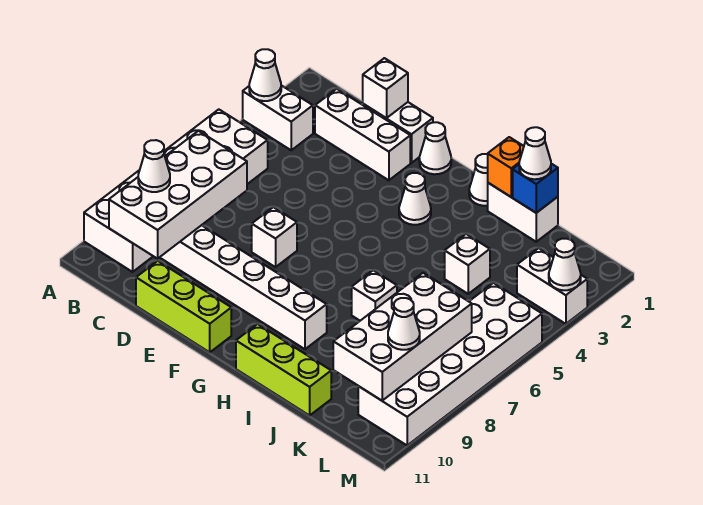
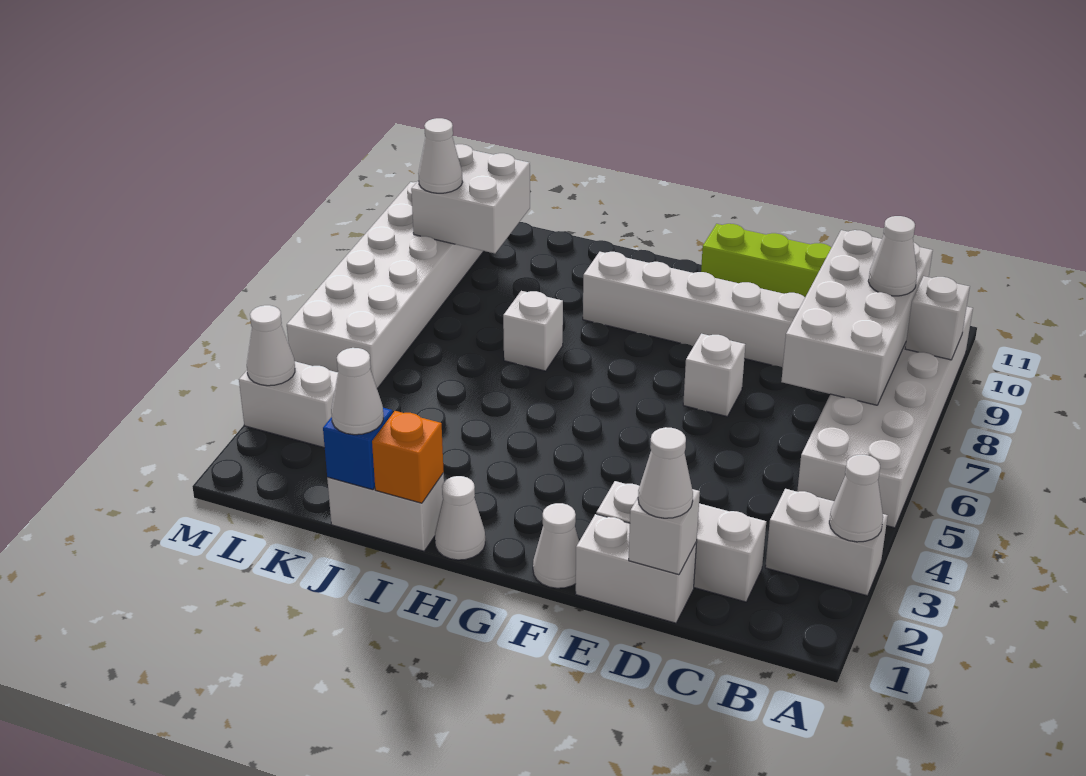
white 1x1 cone [399,173,431,225] -> white 1x1 cone moved to [638,427,693,518]
lime 1x3 brick [236,324,331,415] -> none
white 1x1 brick [445,234,490,294] -> white 1x1 brick moved to [905,276,970,360]
white 2x4 brick [333,273,472,401] -> white 2x2 brick [411,144,530,253]

